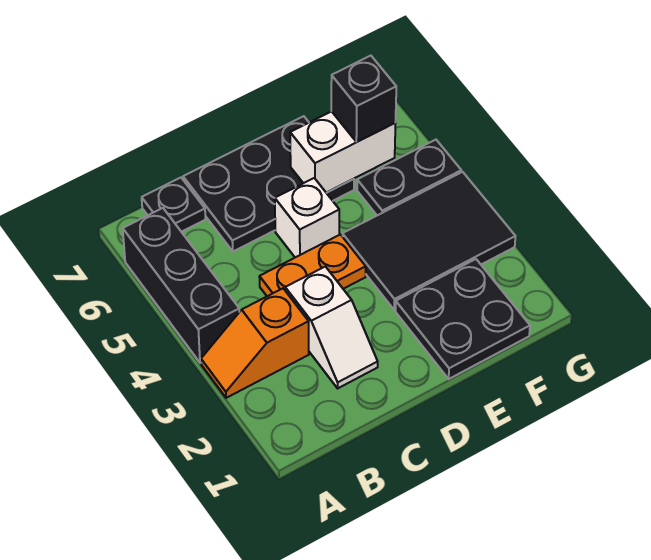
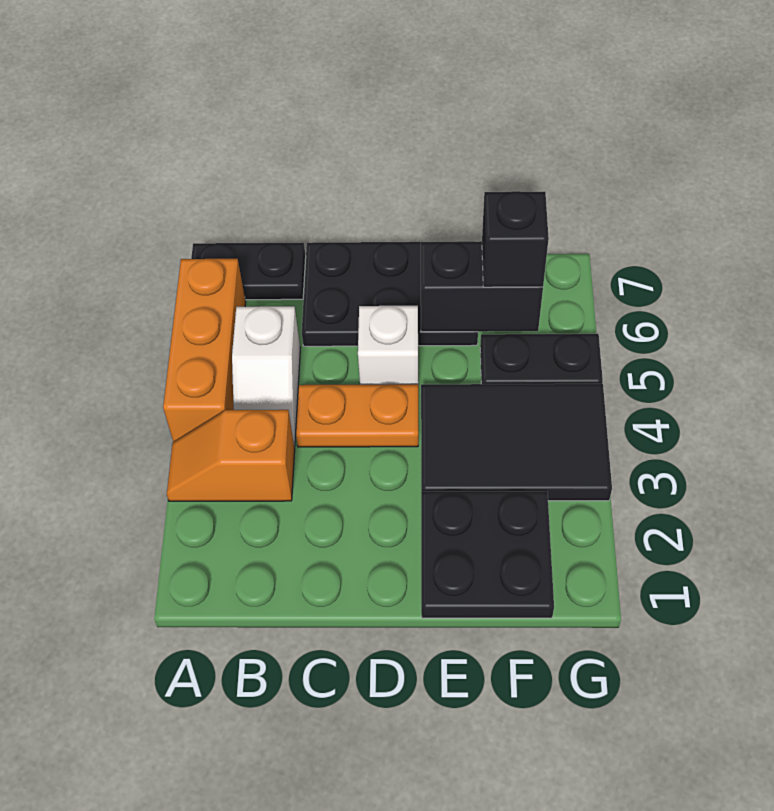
black 1x3 brick [123,208,239,363] -> orange 1x3 brick [163,259,246,442]
black 1x1 plate [142,178,206,232] -> black 1x2 plate [191,243,306,300]
white 1x2 slope [285,267,378,388] -> white 1x2 slope moved to [232,306,300,447]
white 1x2 brick [290,111,396,193] -> black 1x2 brick [421,241,543,332]

